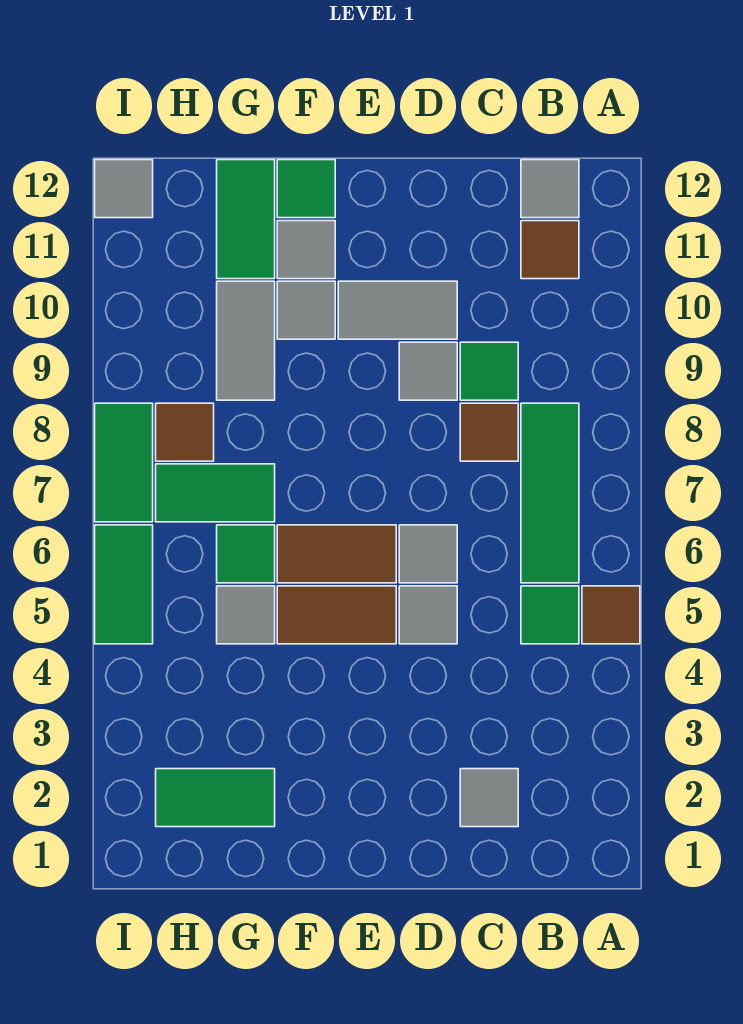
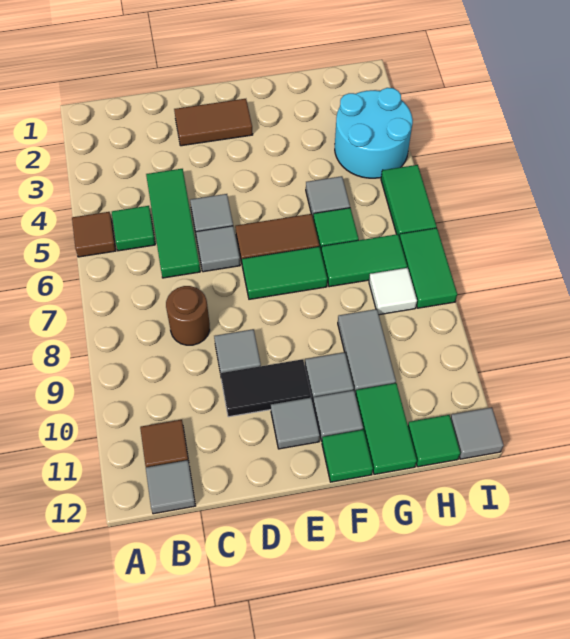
green 1x3 tile [521,403,579,583] -> green 1x3 tile moved to [146,169,200,278]
grey 1x1 tile [460,769,518,827] -> grey 1x1 tile moved to [271,398,320,449]
brown 1x1 tile [460,403,518,461] -> brown 1x1 round brick [166,286,210,345]
green 1x1 tile [460,342,518,400] -> green 1x1 tile moved to [408,415,460,467]
grey 1x2 tile [338,281,457,339] -> black 1x2 tile [221,359,311,417]
brown 1x2 tile [277,586,396,644] -> brown 1x2 tile moved to [174,99,253,146]
green 1x2 tile [156,769,275,827] -> green 1x2 tile moved to [242,247,327,299]
none -> cyan 2x2 round brick [335,88,413,178]
brown 1x1 tile [156,403,214,461] -> white 1x1 tile [369,268,417,315]

